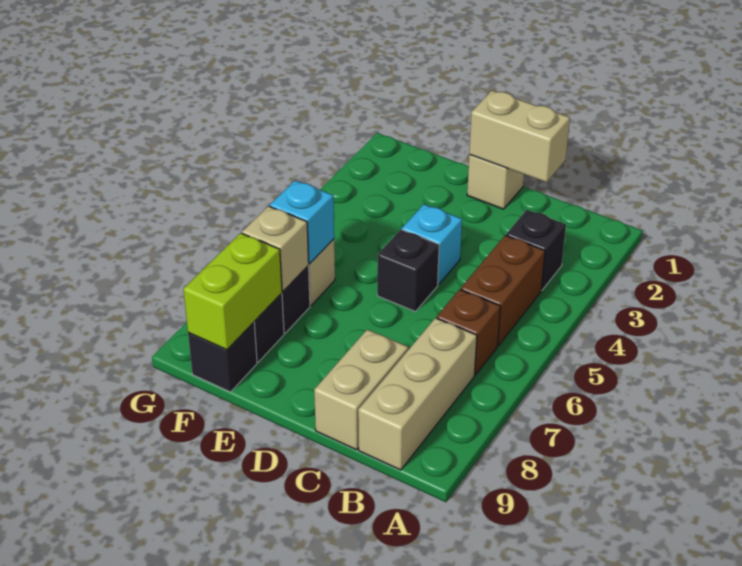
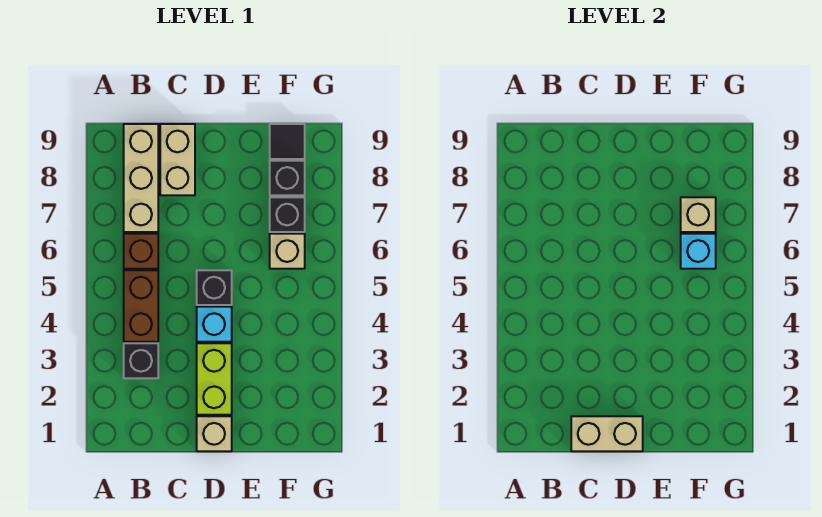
lime 1x2 brick [183,233,282,350] -> lime 1x2 brick moved to [197,343,232,415]
black 1x1 brick [188,322,257,392] -> black 1x1 tile [270,124,305,159]

